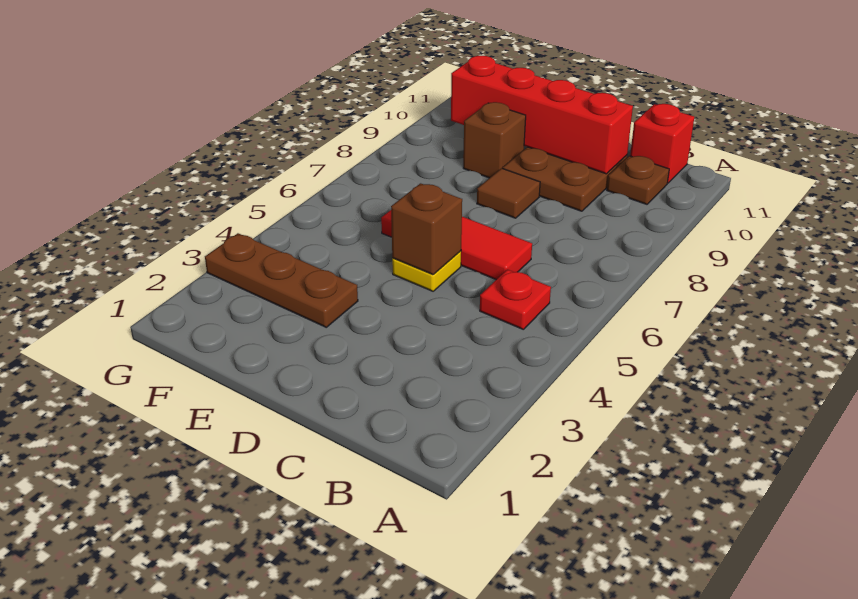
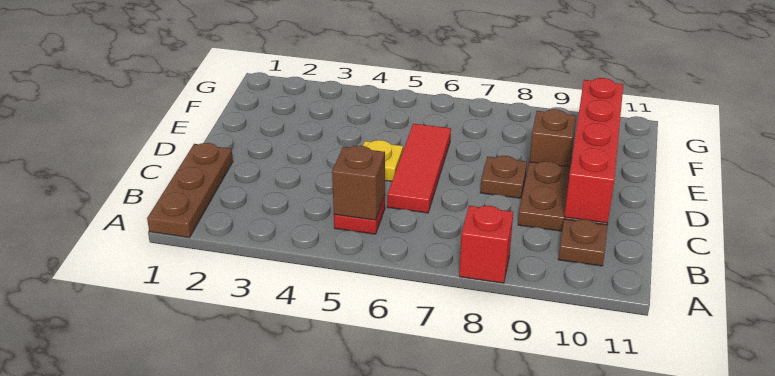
red 1x1 brick [630,104,694,183] -> red 1x1 brick moved to [459,206,513,283]
brown 1x1 brick [391,183,462,275] -> brown 1x1 brick moved to [332,146,385,220]
brown 1x1 tile [477,168,540,218] -> brown 1x1 plate [480,156,527,198]
brown 1x3 plate [205,233,358,327] -> brown 1x3 plate moved to [147,143,233,238]

